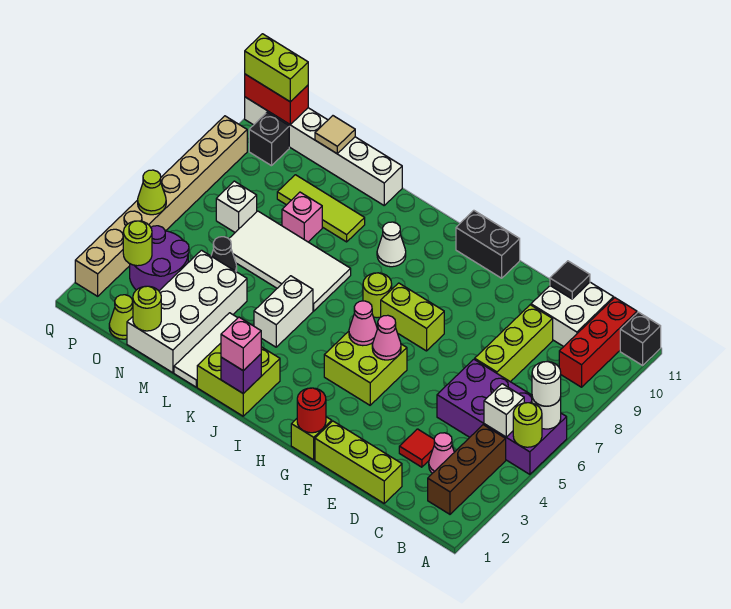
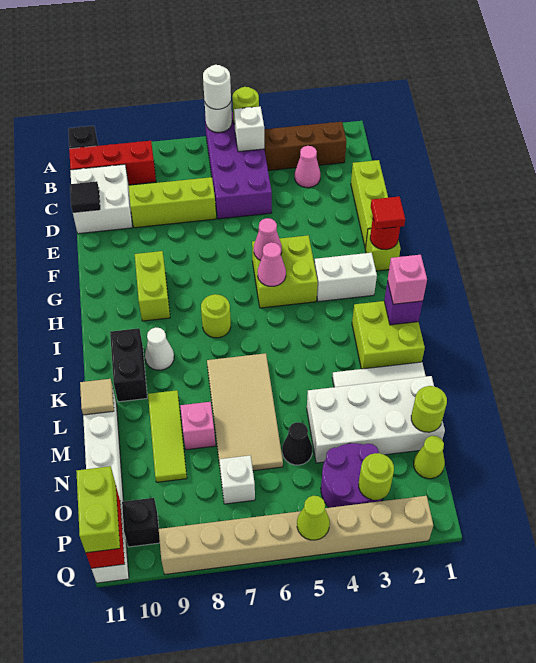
red 1x1 tile [399,429,434,467] -> red 1x1 tile moved to [371,196,405,229]
lime 1x2 brick [381,283,444,351] -> lime 1x2 brick moved to [135,251,170,321]
black 1x2 brick [456,210,520,278] -> black 1x2 brick moved to [110,328,147,402]
white 1x2 brick [254,276,313,347] -> white 1x2 brick moved to [314,253,377,302]
white 2x4 tile [229,211,351,311] -> tan 2x4 tile [207,353,283,471]
tan 1x1 tile [315,116,355,153] -> tan 1x1 tile moved to [80,379,114,415]

